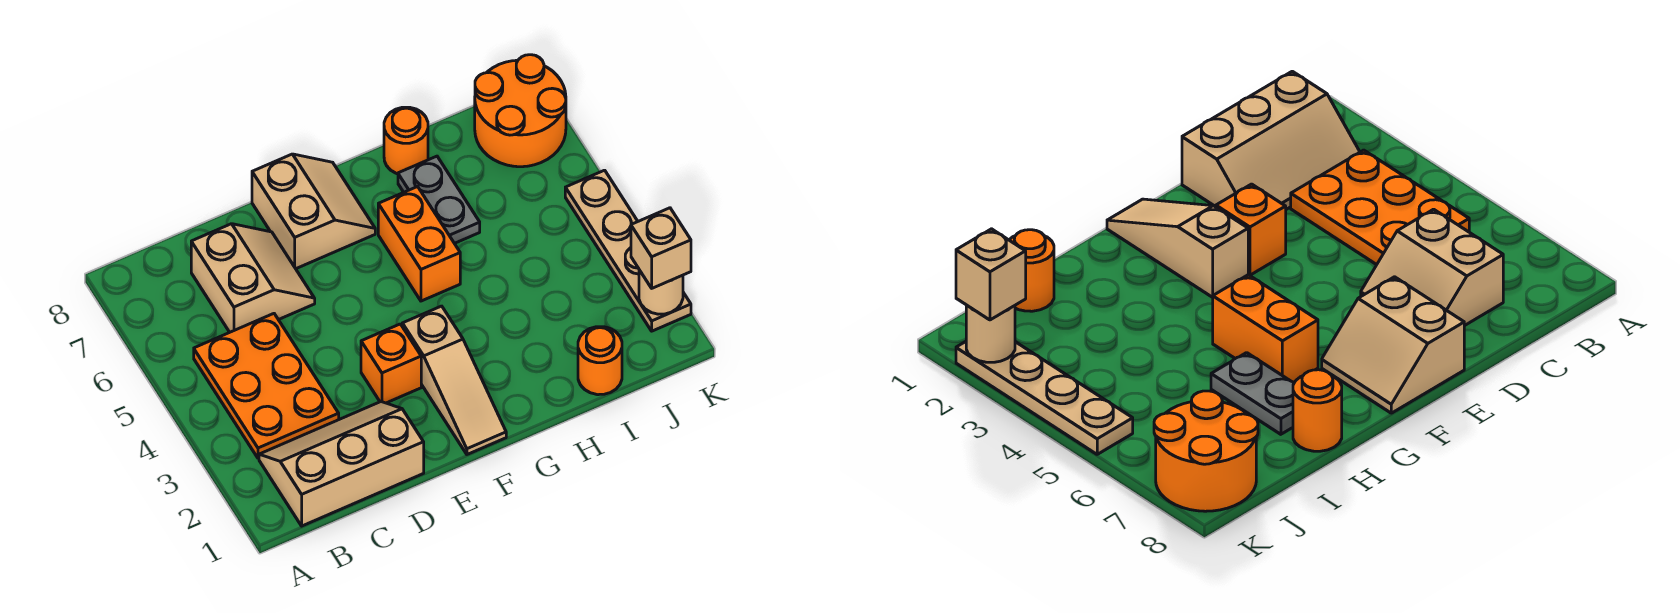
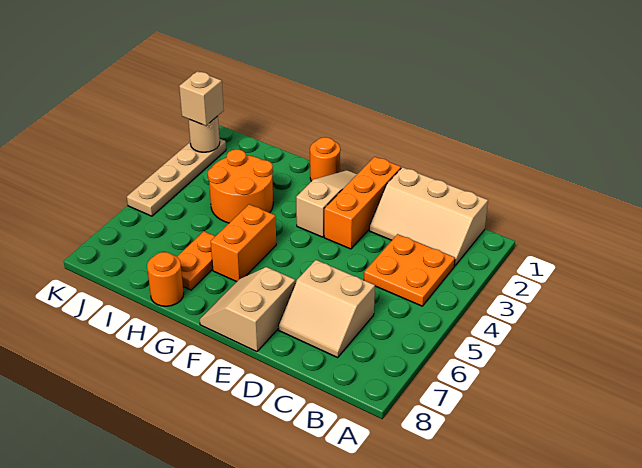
orange 2x3 plate [194,314,339,458] -> orange 2x2 plate [364,234,455,306]
tan 2x2 slope [191,224,315,332] -> tan 2x2 slope turned to [278,260,375,357]
orange 1x1 brick [361,324,421,403] -> orange 1x3 brick [324,157,401,249]
grey 1x2 plate [398,156,480,243] -> orange 1x2 plate [177,231,215,290]
orange 1x1 round brick [578,327,622,395] -> orange 1x1 round brick moved to [310,137,340,181]
orange 2x2 round brick [475,55,566,167] -> orange 2x2 round brick moved to [208,149,273,223]

